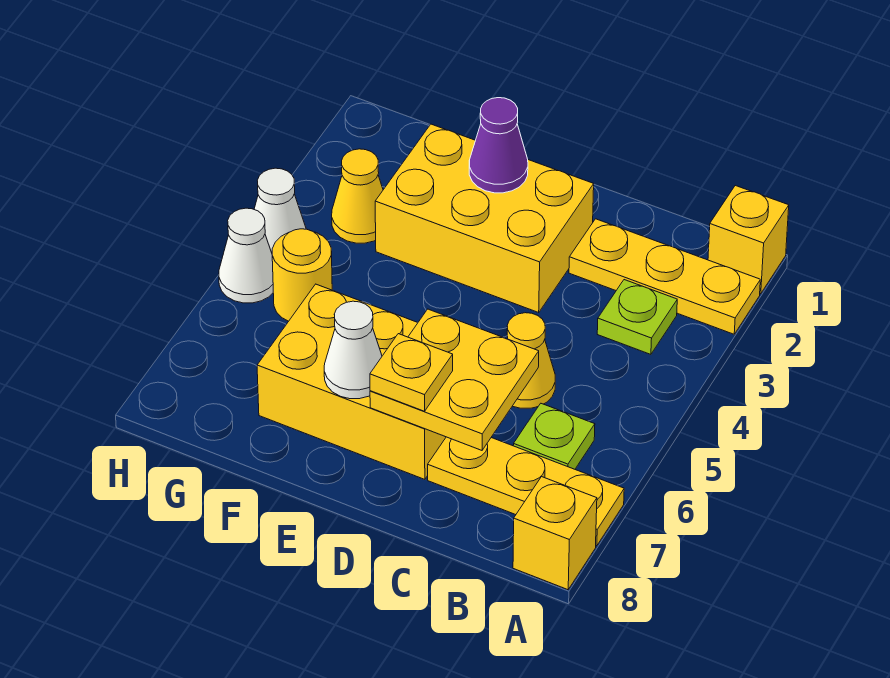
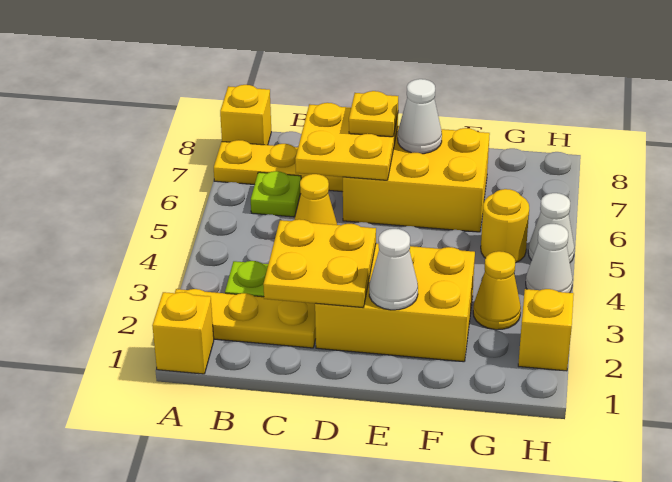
none -> yellow 2x2 plate [263,219,376,307]
purple 1x1 cone [469,98,528,193] -> white 1x1 cone [369,229,418,310]
none -> yellow 1x1 brick [518,289,574,371]

